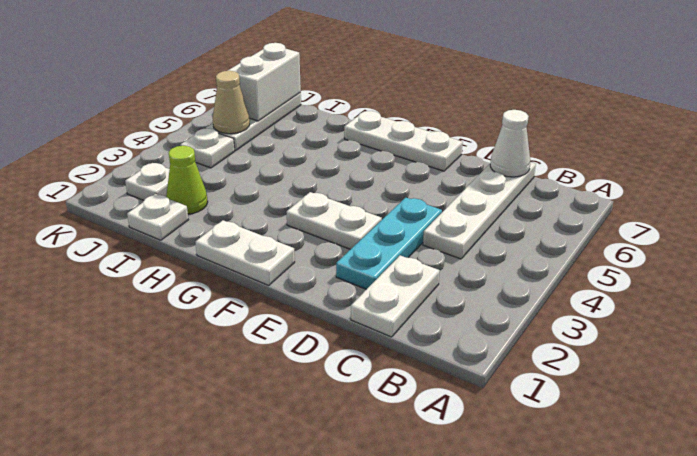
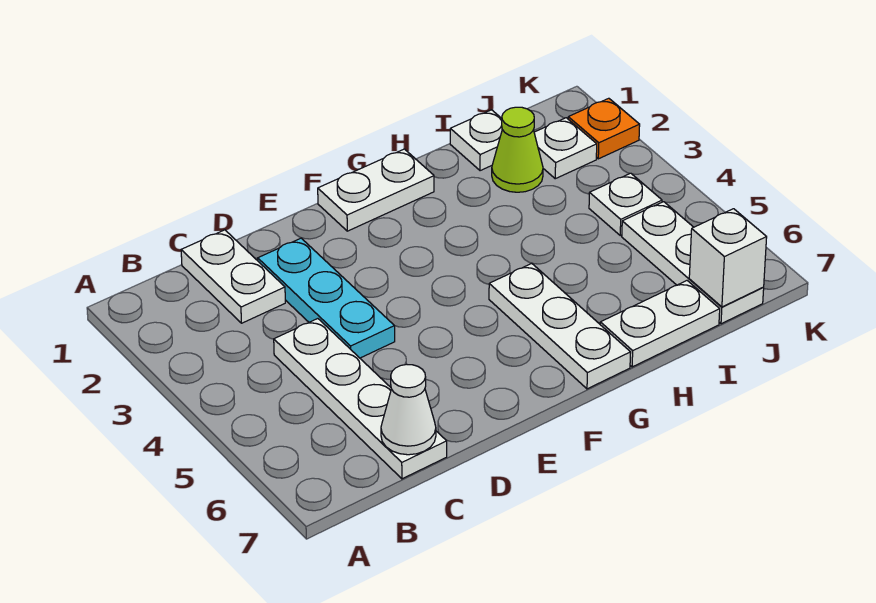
white 1x2 plate [287,192,382,249] -> white 1x2 plate moved to [600,281,720,367]
white 1x3 plate [344,111,463,171] -> white 1x3 plate turned to [489,264,631,389]
tan 1x1 cone [213,71,250,134] -> none
white 1x2 brick [228,43,301,121] -> white 1x1 brick [689,209,767,307]
none -> orange 1x1 plate [568,98,640,159]

